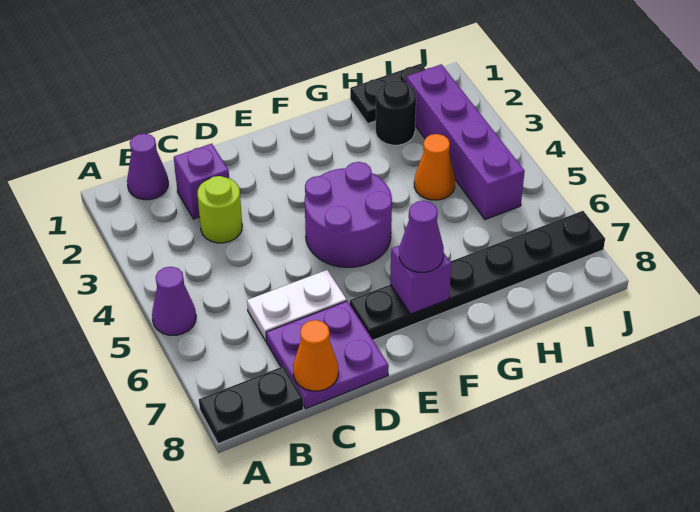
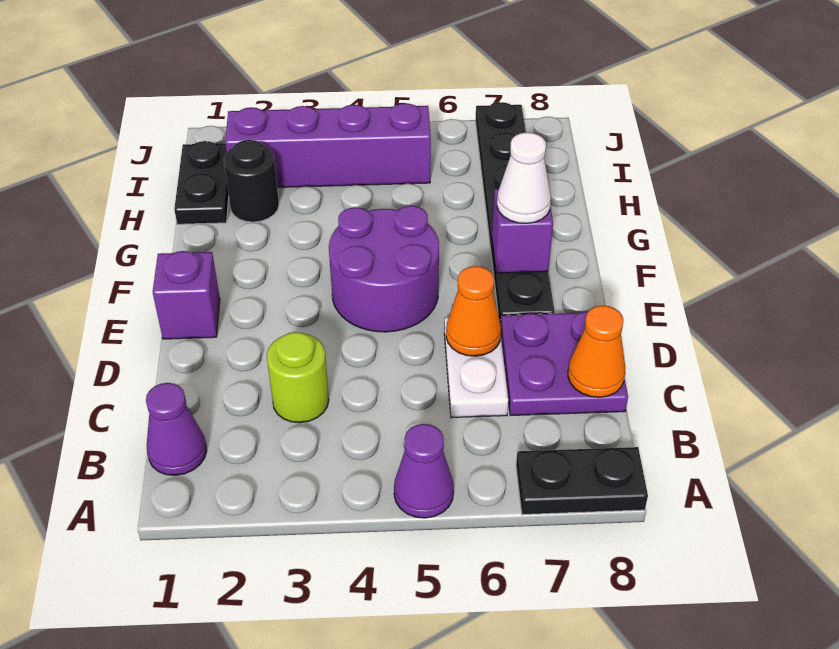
black 1x2 plate [199,366,303,444] -> black 1x2 plate turned to [516,447,648,515]
purple 1x1 brick [174,144,229,219] -> purple 1x1 brick moved to [153,251,220,339]
purple 1x1 cone [399,201,444,272] -> white 1x1 cone [497,132,551,223]
orange 1x1 cone [414,134,455,200] -> orange 1x1 cone moved to [446,266,501,356]

